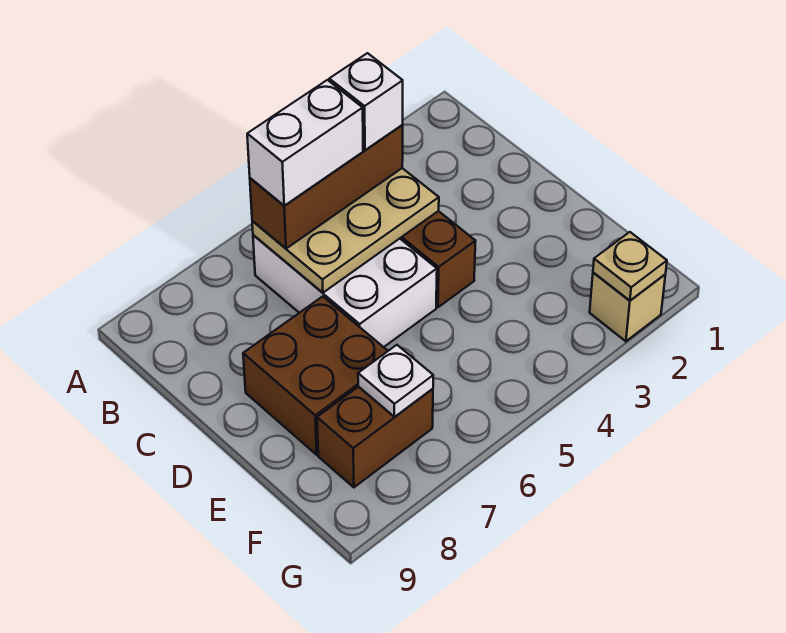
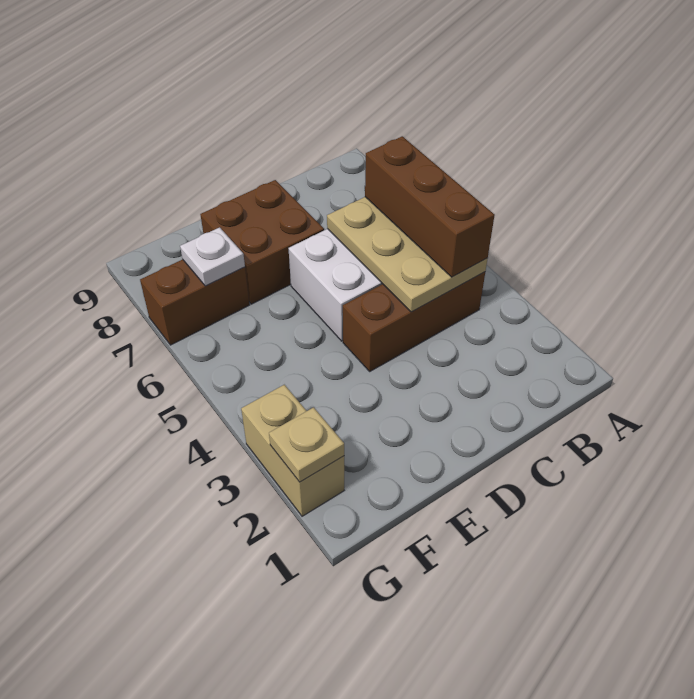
white 1x1 brick [329,53,403,150] -> none
white 1x2 brick [247,80,363,206] -> none
brown 1x2 brick [317,387,433,487] -> brown 1x2 brick turned to [140,259,249,345]
tan 1x1 brick [590,272,665,341] -> tan 1x2 brick [241,385,344,516]

